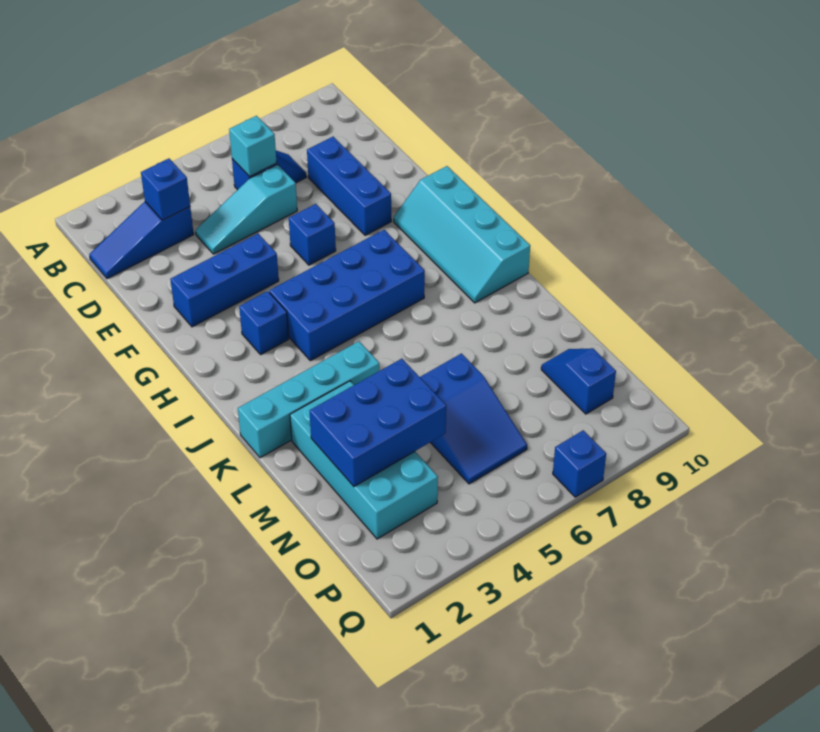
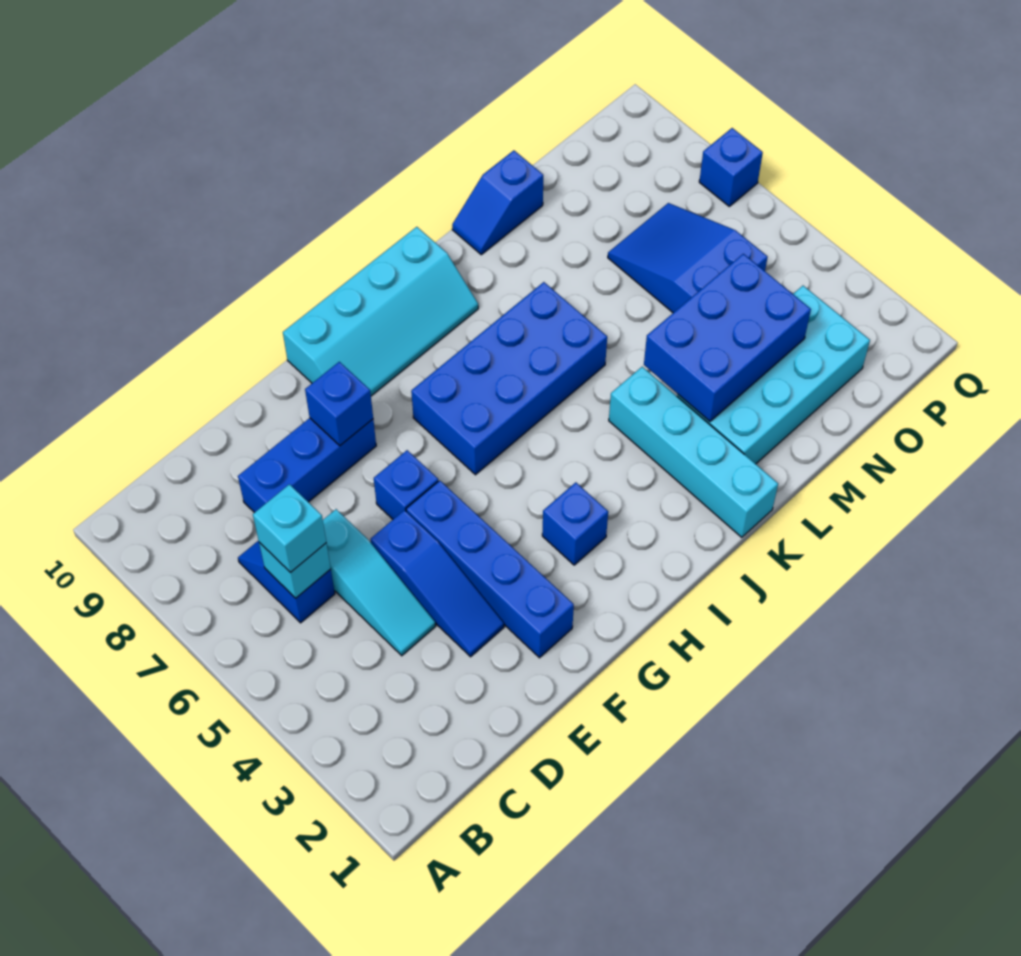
blue 1x3 slope [89,202,194,279] -> blue 1x3 slope moved to [371,510,504,657]
blue 1x1 brick [141,159,190,220] -> blue 1x1 brick moved to [305,362,373,446]
none -> cyan 1x1 brick [253,484,326,573]
blue 1x3 brick [170,234,279,327] -> blue 1x4 brick [406,480,574,658]
blue 2x4 brick [269,230,425,361] -> blue 2x4 brick turned to [411,282,607,475]
blue 2x3 brick [310,359,446,486] -> blue 2x3 brick turned to [644,254,811,421]
blue 2x3 slope [420,354,527,484] -> blue 2x3 slope turned to [608,203,768,313]
blue 1x2 slope [541,348,616,414] -> blue 1x2 slope moved to [452,150,543,255]

